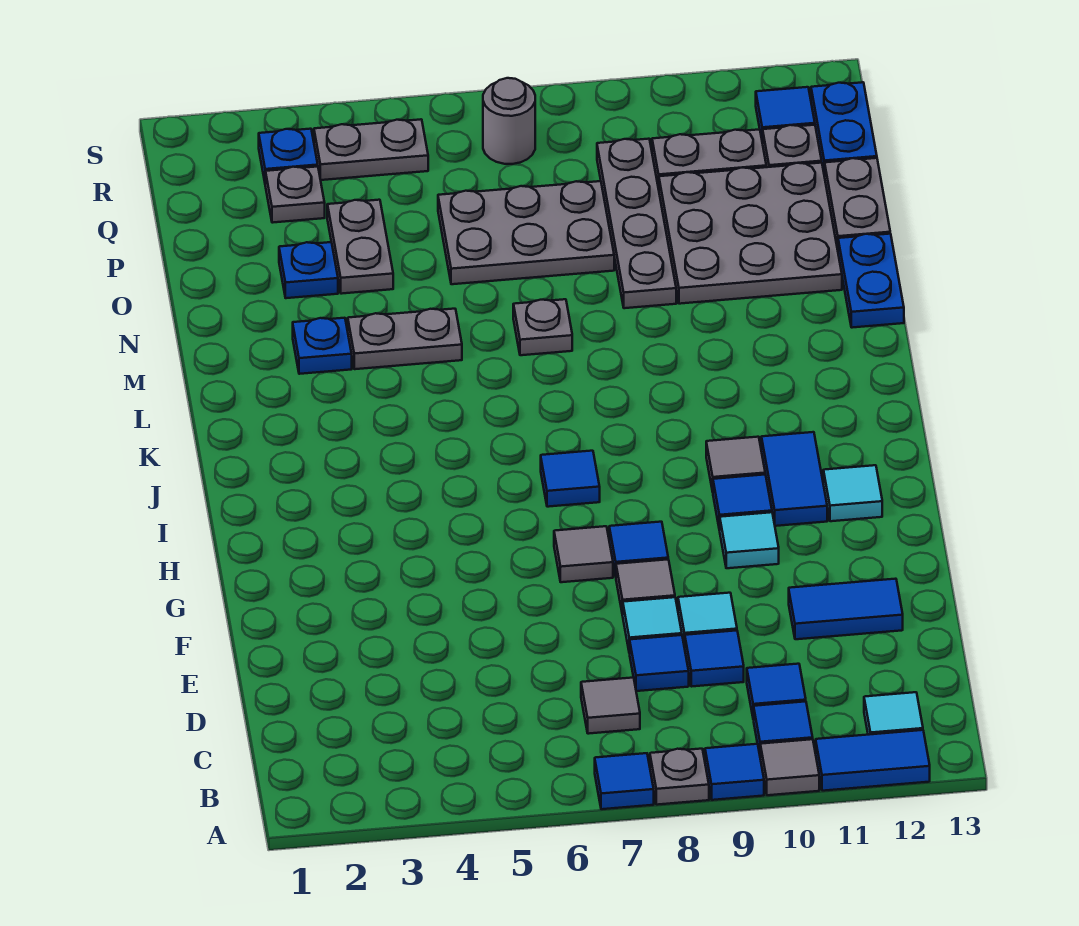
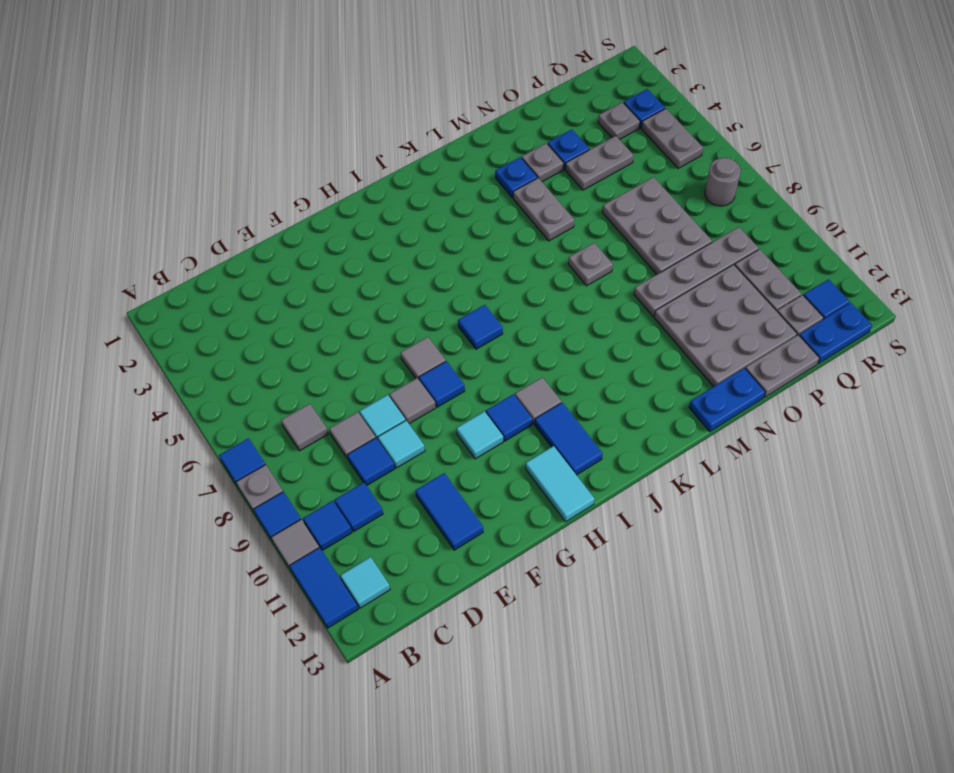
blue 1x1 tile [630,635,689,691] -> grey 1x1 tile [329,412,376,459]
blue 1x2 tile [761,432,827,526] -> blue 1x2 tile turned to [535,403,603,475]
cyan 1x1 tile [823,465,882,521] -> cyan 1x2 tile [526,446,594,522]
none -> grey 1x1 plate [522,143,564,182]

